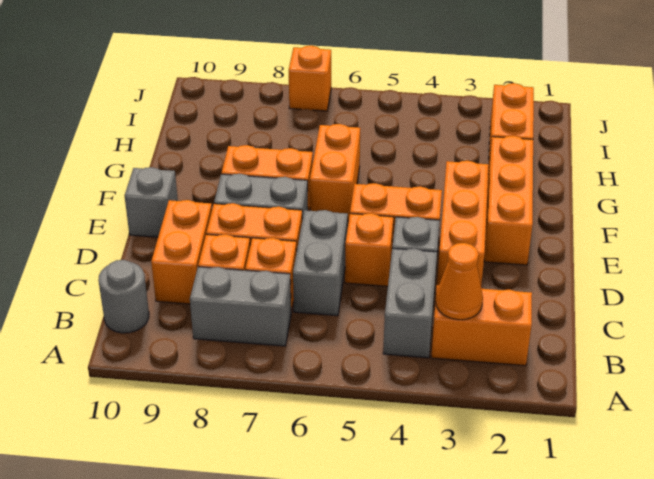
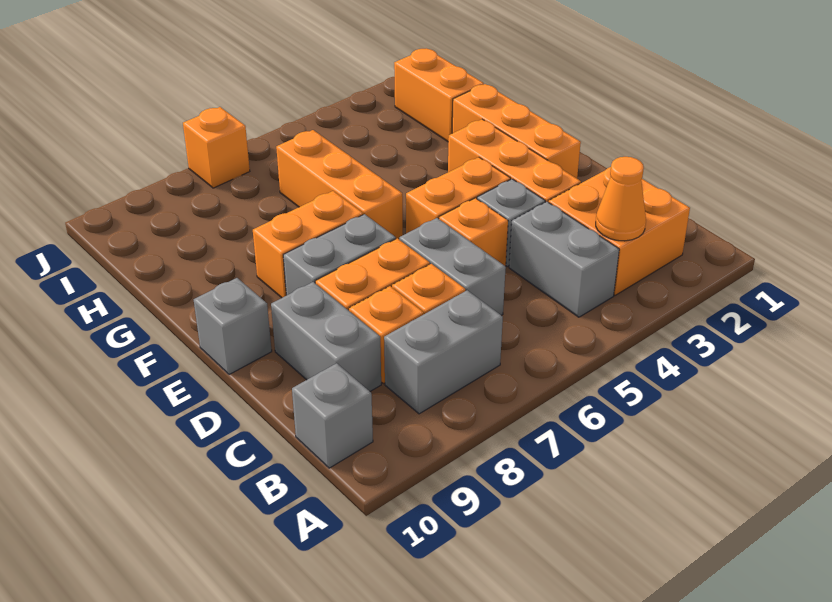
orange 1x2 brick [431,285,532,366] -> orange 2x2 brick [549,167,690,295]
grey 1x1 round brick [98,260,149,333] -> grey 1x1 brick [292,363,373,468]
orange 1x2 brick [151,200,212,304] -> grey 1x2 brick [271,282,381,391]
orange 1x2 brick [310,124,360,221] -> orange 1x3 brick [276,130,403,239]

